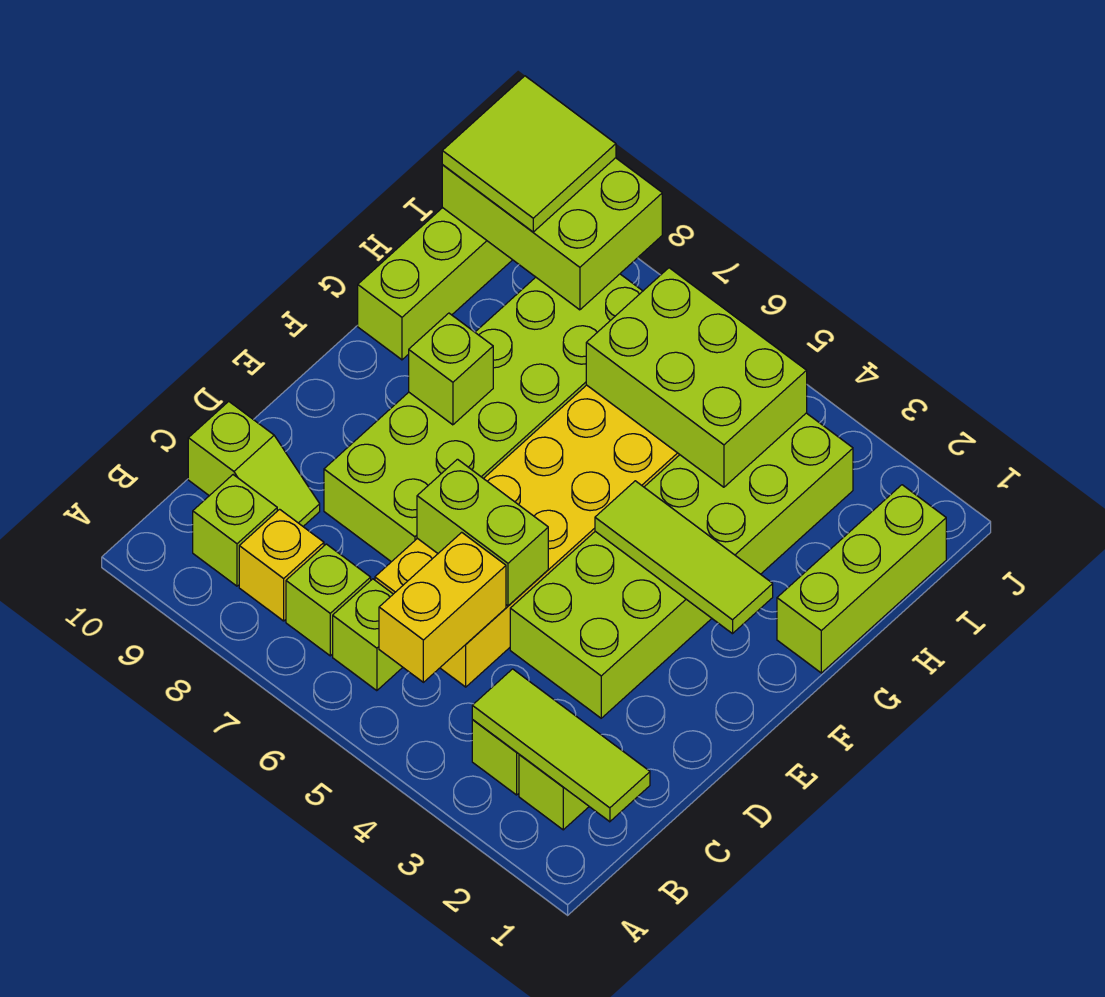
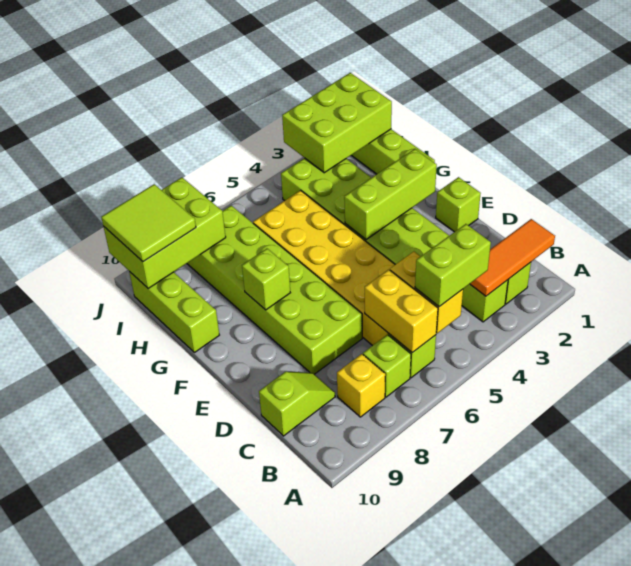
lime 1x3 tile [472,669,650,822] -> orange 1x3 tile [470,219,555,296]
none -> yellow 1x2 brick [365,270,438,353]
lime 1x1 brick [193,475,277,586] -> lime 1x1 brick moved to [436,177,481,232]
lime 1x2 brick [417,459,548,606] -> lime 1x2 brick moved to [415,224,491,307]
lime 1x3 tile [595,481,773,634] -> lime 1x3 brick [344,149,437,239]
lime 2x3 brick [586,268,807,487] -> lime 2x3 brick moved to [282,73,392,173]

